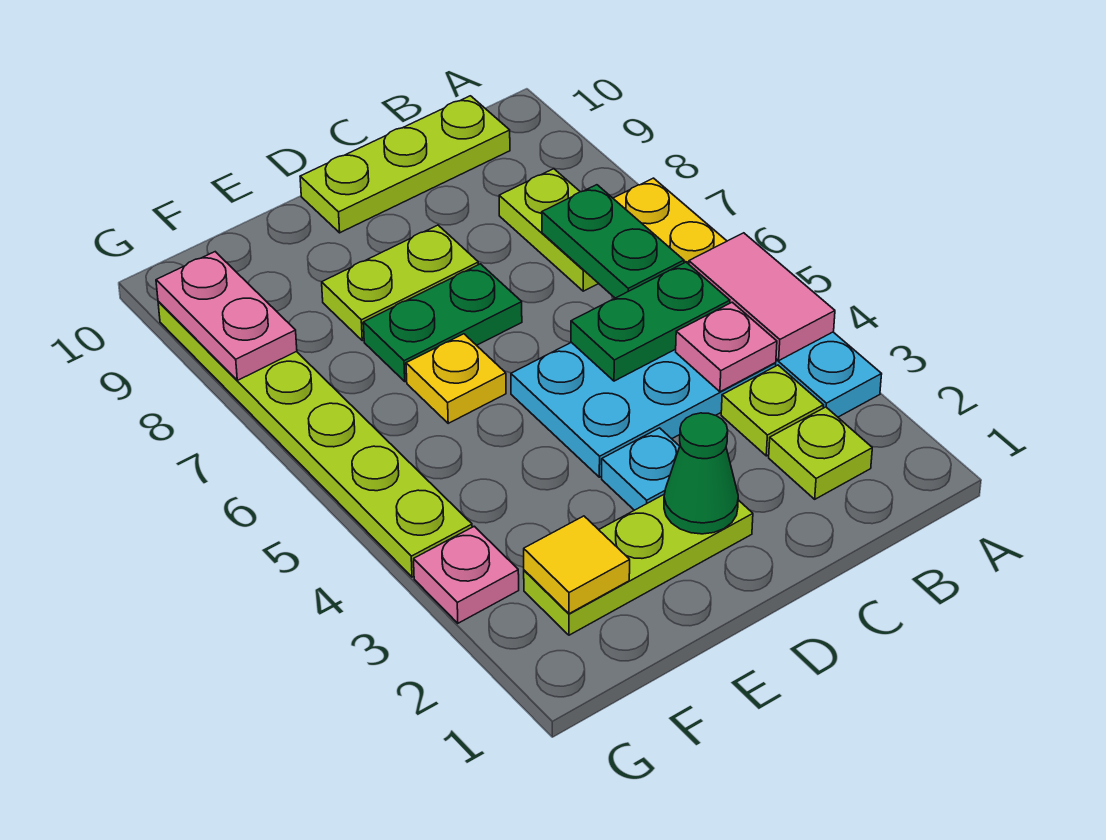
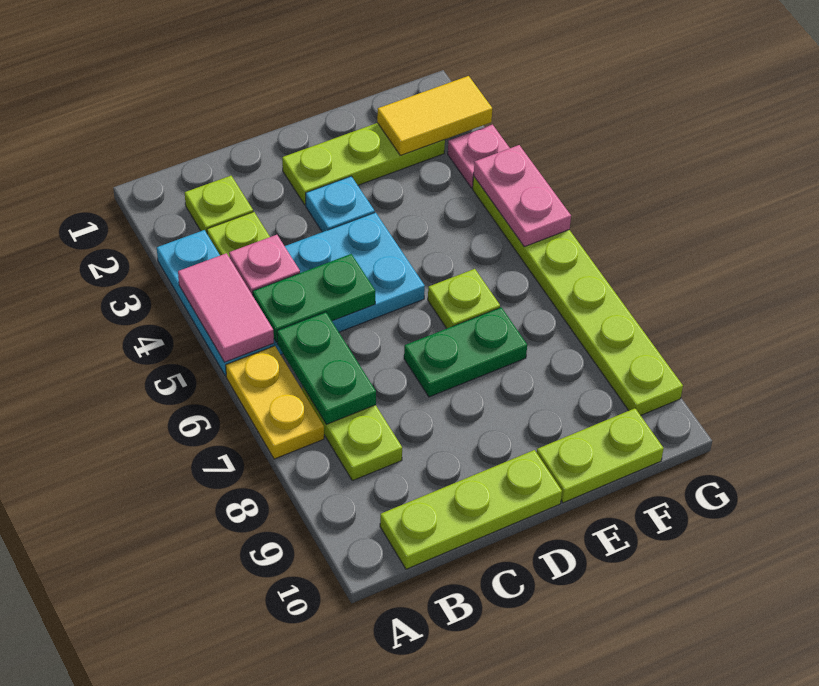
green 1x1 cone [664,413,738,534] -> none
lime 1x2 plate [322,225,478,341] -> lime 1x2 plate moved to [537,408,664,503]
yellow 1x1 plate [406,334,506,423] -> lime 1x1 plate [428,269,500,328]
yellow 1x1 tile [524,516,630,614] -> yellow 1x2 tile [377,76,492,155]
pink 1x2 plate [156,252,297,380] -> pink 1x2 plate moved to [474,145,571,247]

